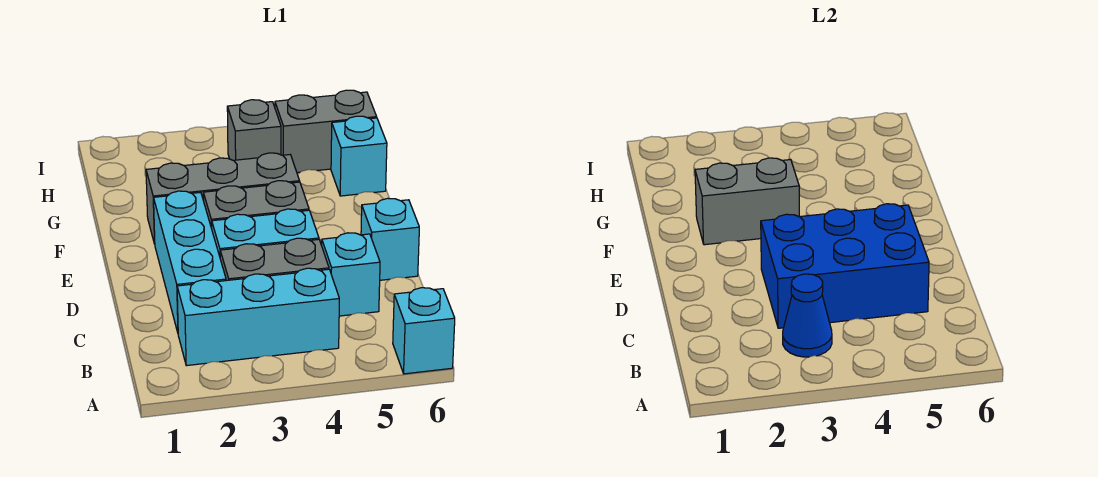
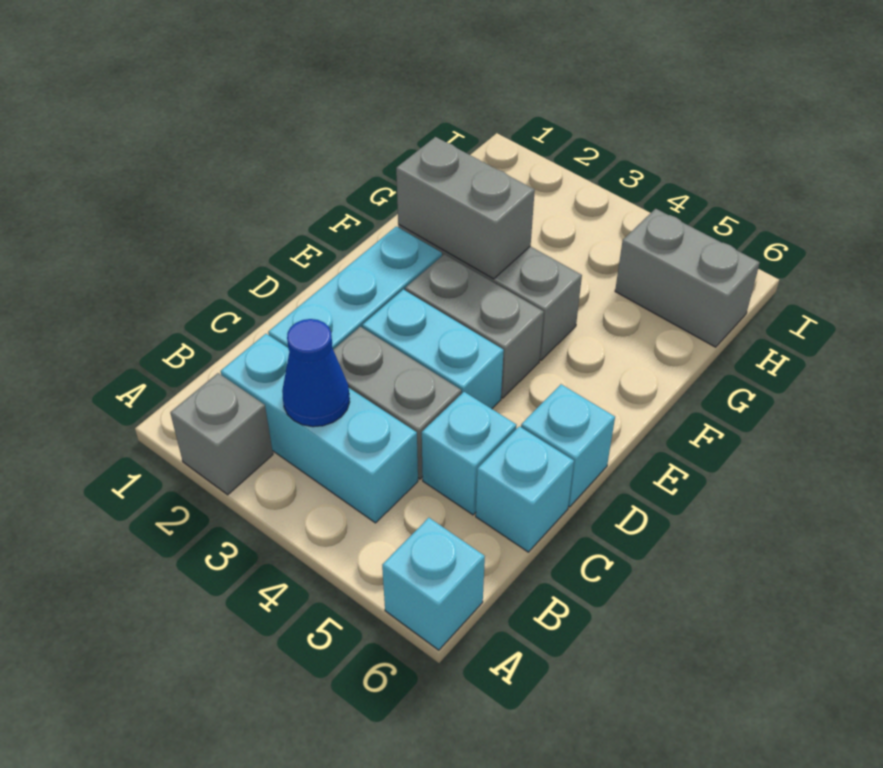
blue 2x3 brick [761,204,929,328] -> none
cyan 1x1 brick [331,116,387,196] -> cyan 1x1 brick moved to [476,426,574,552]
grey 1x1 brick [227,100,281,160] -> grey 1x1 brick moved to [170,373,273,495]

